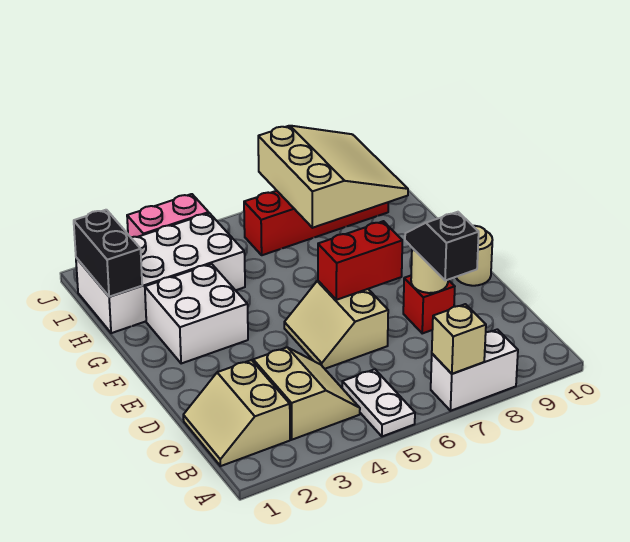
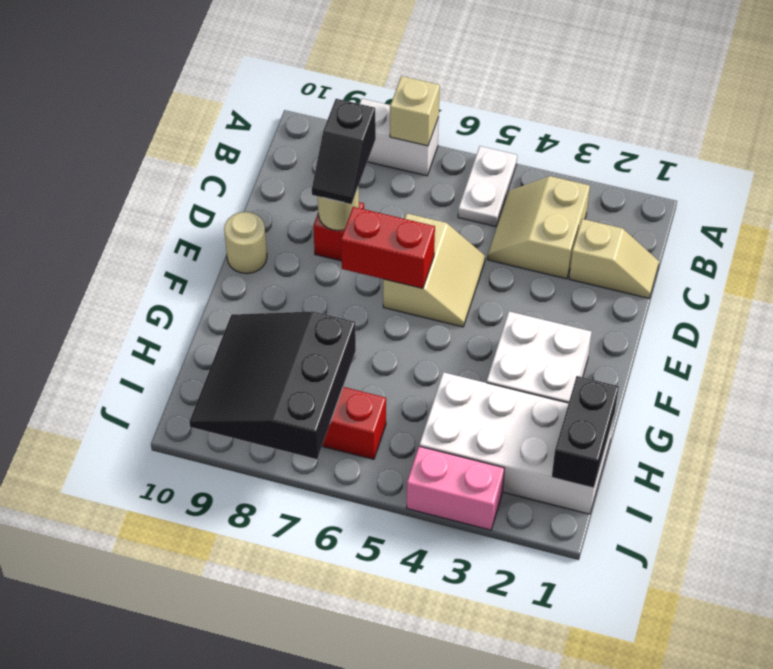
tan 2x2 slope [183,360,290,466] -> tan 1x2 slope [569,219,659,298]
tan 3x3 slope [258,126,408,228] -> black 3x3 slope [189,311,356,459]

